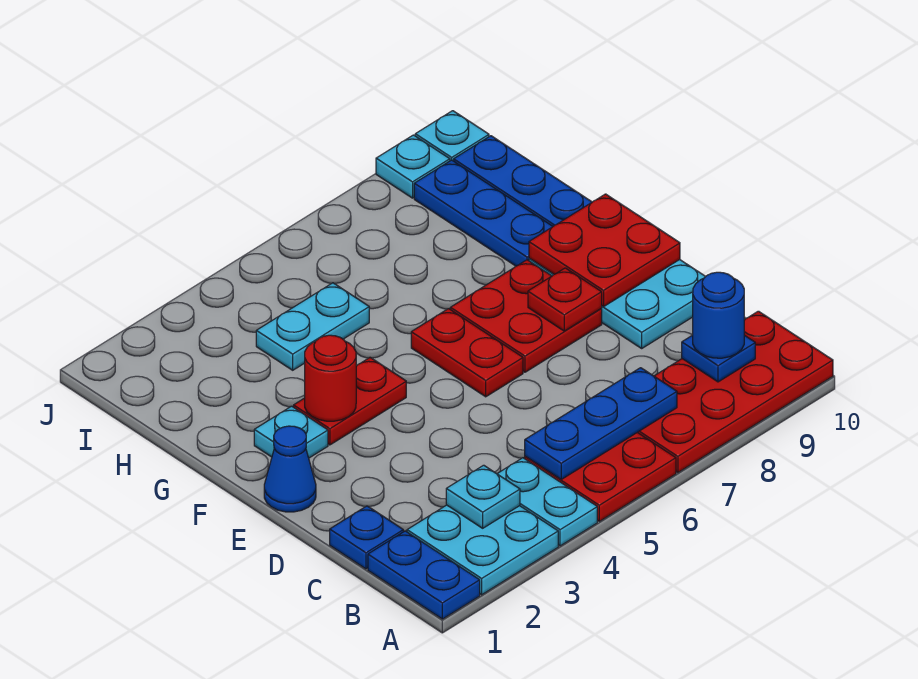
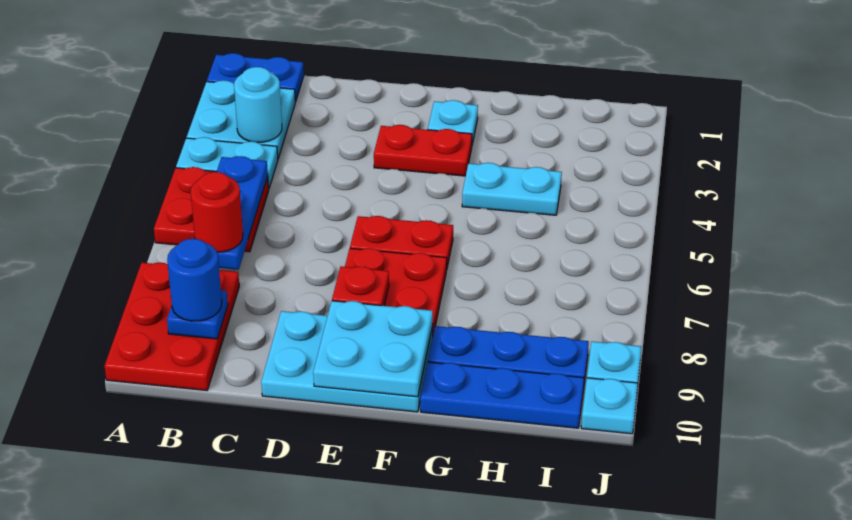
red 2x4 plate [638,311,833,473] -> red 2x3 plate [105,263,239,391]
cyan 1x1 plate [446,465,520,528] -> cyan 1x1 round brick [234,67,282,142]
blue 1x1 plate [330,506,403,569] -> none
blue 1x1 cone [264,426,316,512] -> none
red 2x2 plate [529,194,680,307] -> cyan 2x2 plate [313,301,433,397]
red 1x2 plate [294,358,406,445] -> red 1x2 plate turned to [374,125,472,176]
red 1x1 round brick [305,335,356,421] -> red 1x1 round brick moved to [191,172,243,252]
cyan 1x2 plate [256,283,369,370] -> cyan 1x2 plate turned to [462,163,562,215]

